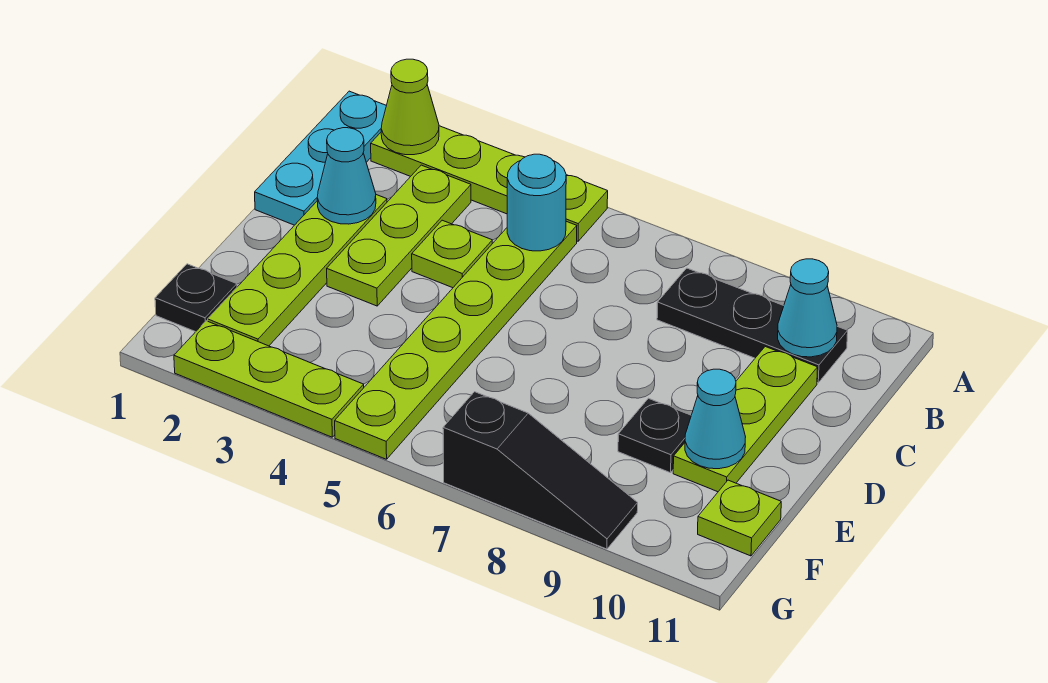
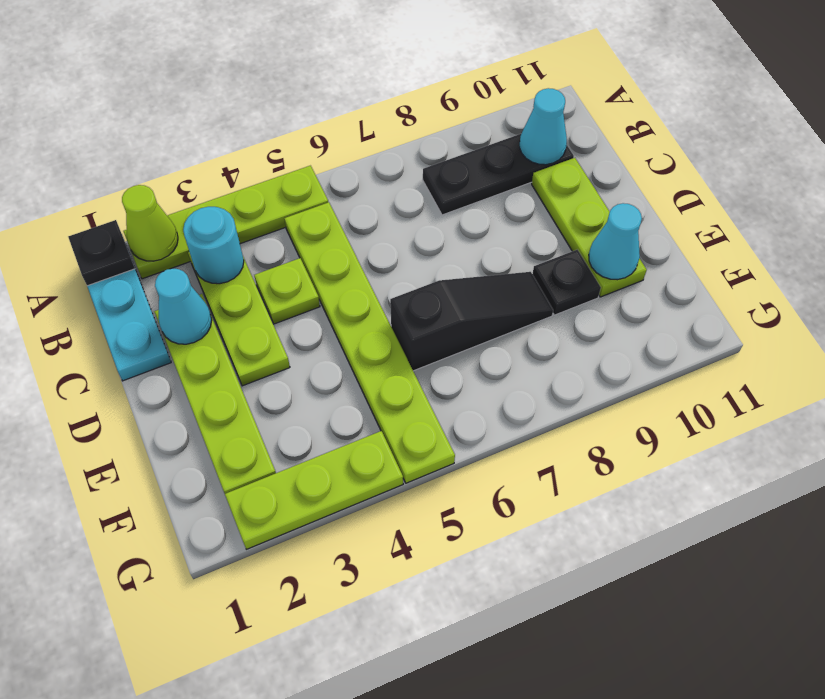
cyan 1x1 round brick [507,154,566,251] -> cyan 1x1 round brick moved to [183,207,244,284]
black 1x1 plate [155,264,237,332] -> black 1x1 plate moved to [68,220,135,286]
lime 1x1 plate [698,480,781,556] -> none
black 1x3 slope [443,392,638,549] -> black 1x3 slope moved to [390,272,553,371]

